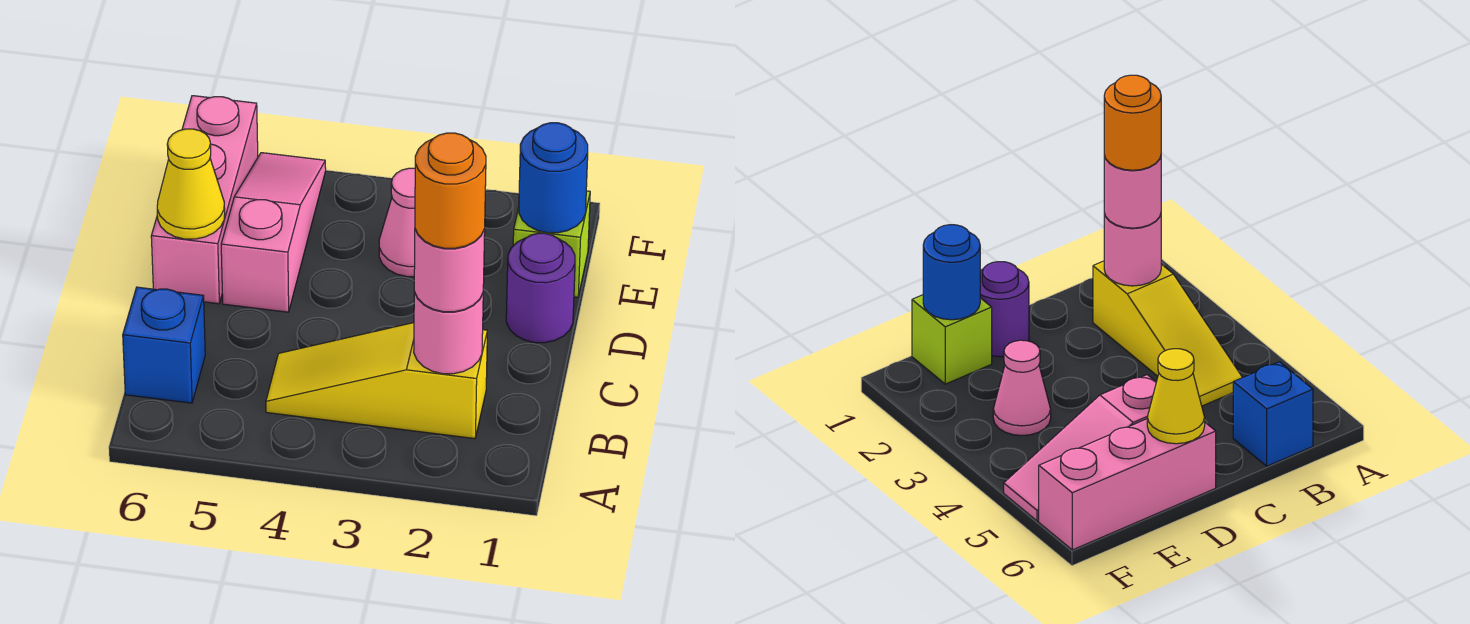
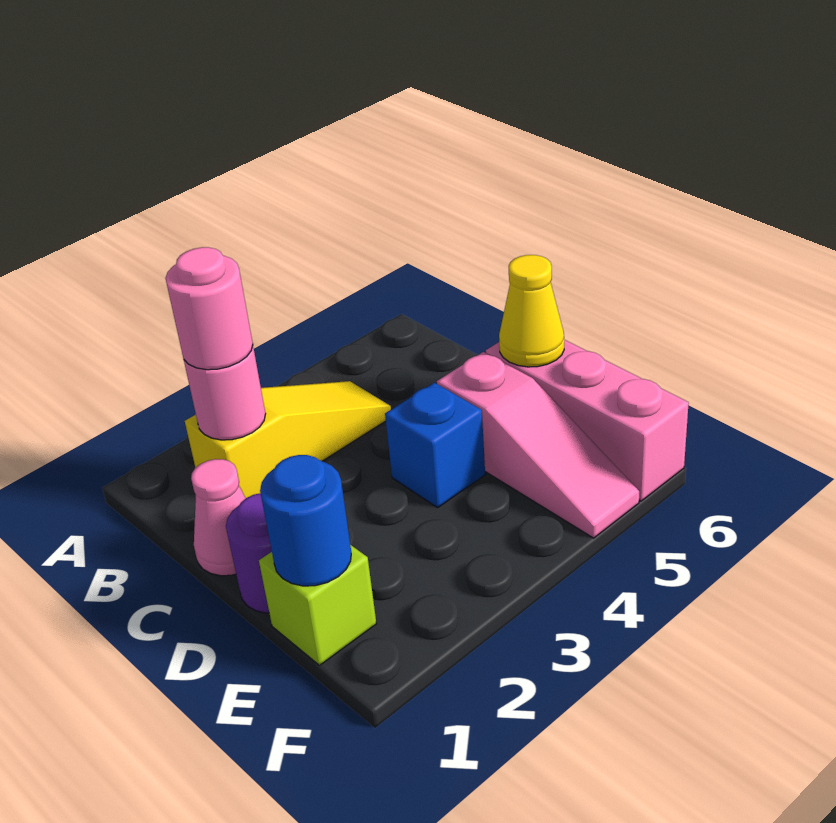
orange 1x1 round brick [415,133,486,248] -> none
blue 1x1 brick [123,287,205,403] -> blue 1x1 brick moved to [385,383,485,508]
pink 1x1 cone [379,168,415,277] -> pink 1x1 cone moved to [191,459,246,576]

